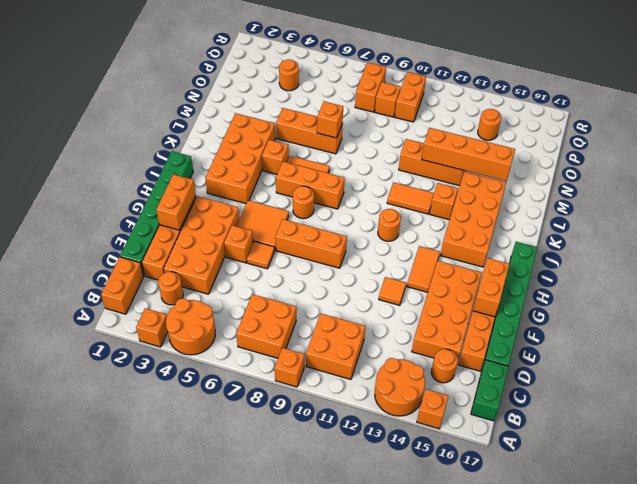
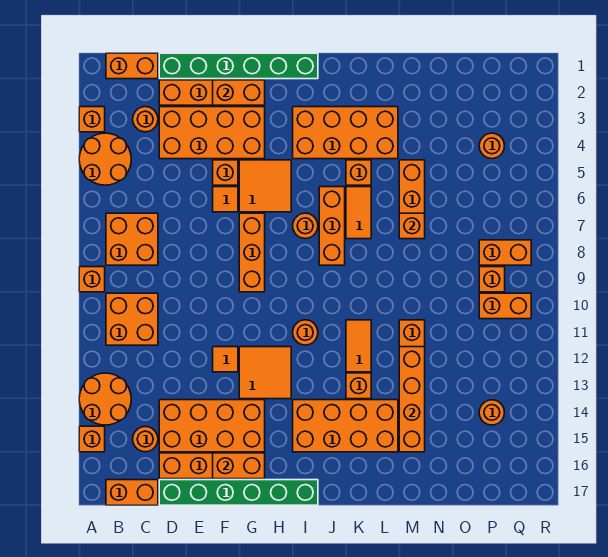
green 1x2 brick [471,360,508,421] -> orange 1x2 brick [106,480,158,505]
orange 1x2 tile [407,246,440,292] -> orange 2x2 tile [239,347,291,399]

